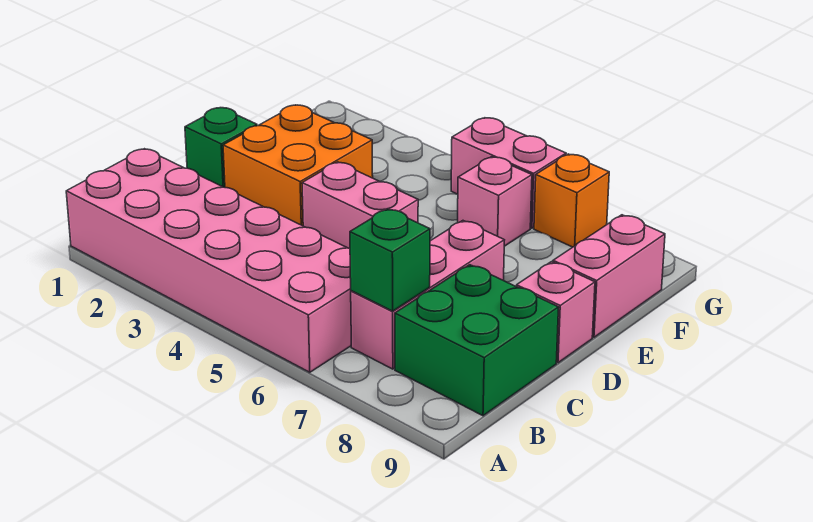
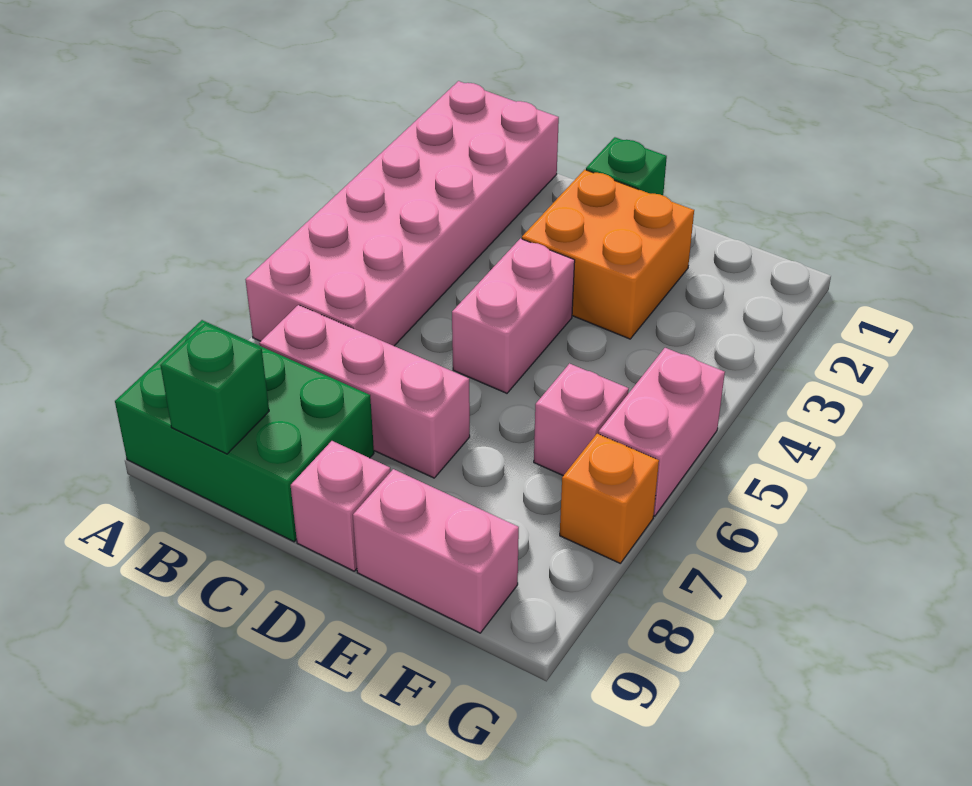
green 1x1 brick [350,209,430,311] -> green 1x1 brick moved to [160,324,269,454]
green 2x2 brick [395,265,559,416] -> green 2x3 brick [115,320,374,542]

